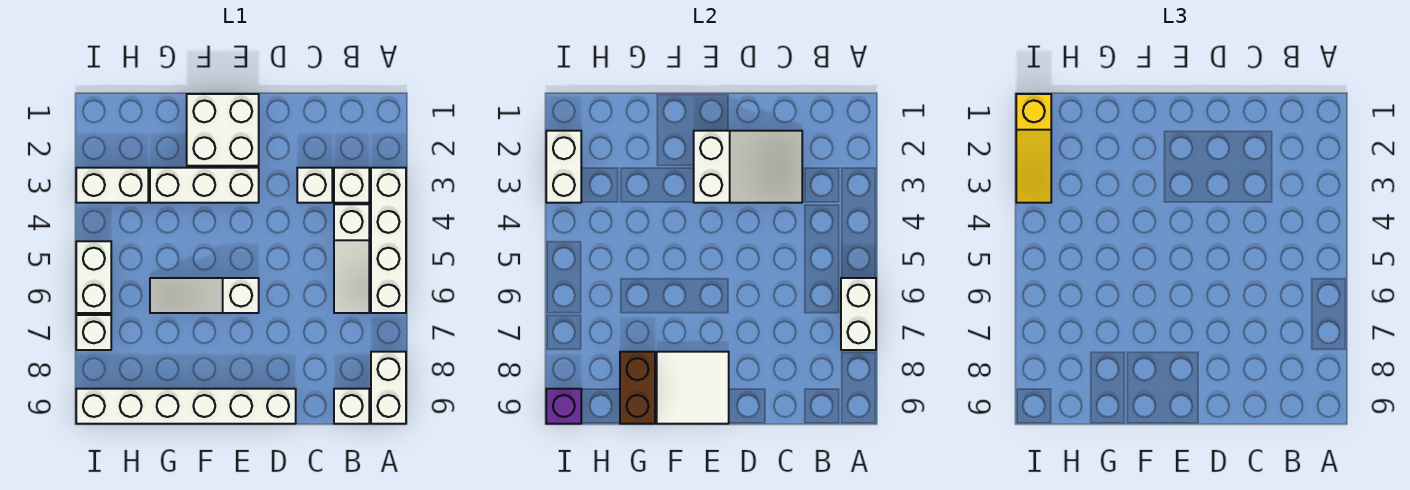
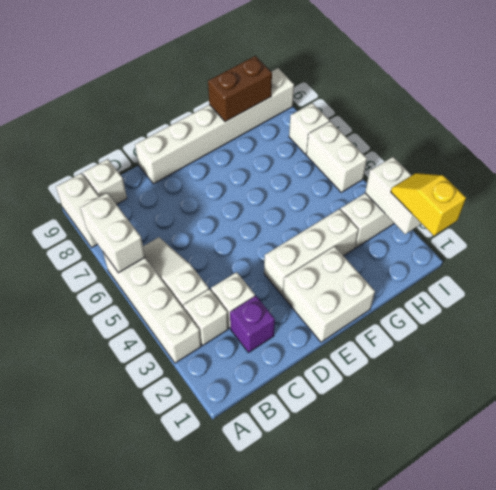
white 2x3 slope [694,131,802,203] -> none
white 1x3 slope [150,278,259,313] -> none
white 2x2 tile [657,352,729,424] -> none
brown 1x2 brick [620,352,655,424] -> brown 1x2 brick turned to [208,56,272,122]
yellow 1x3 slope [1016,94,1051,203] -> yellow 1x2 slope [391,173,466,236]
purple 1x1 brick [546,389,581,424] -> purple 1x1 brick moved to [230,296,275,353]

